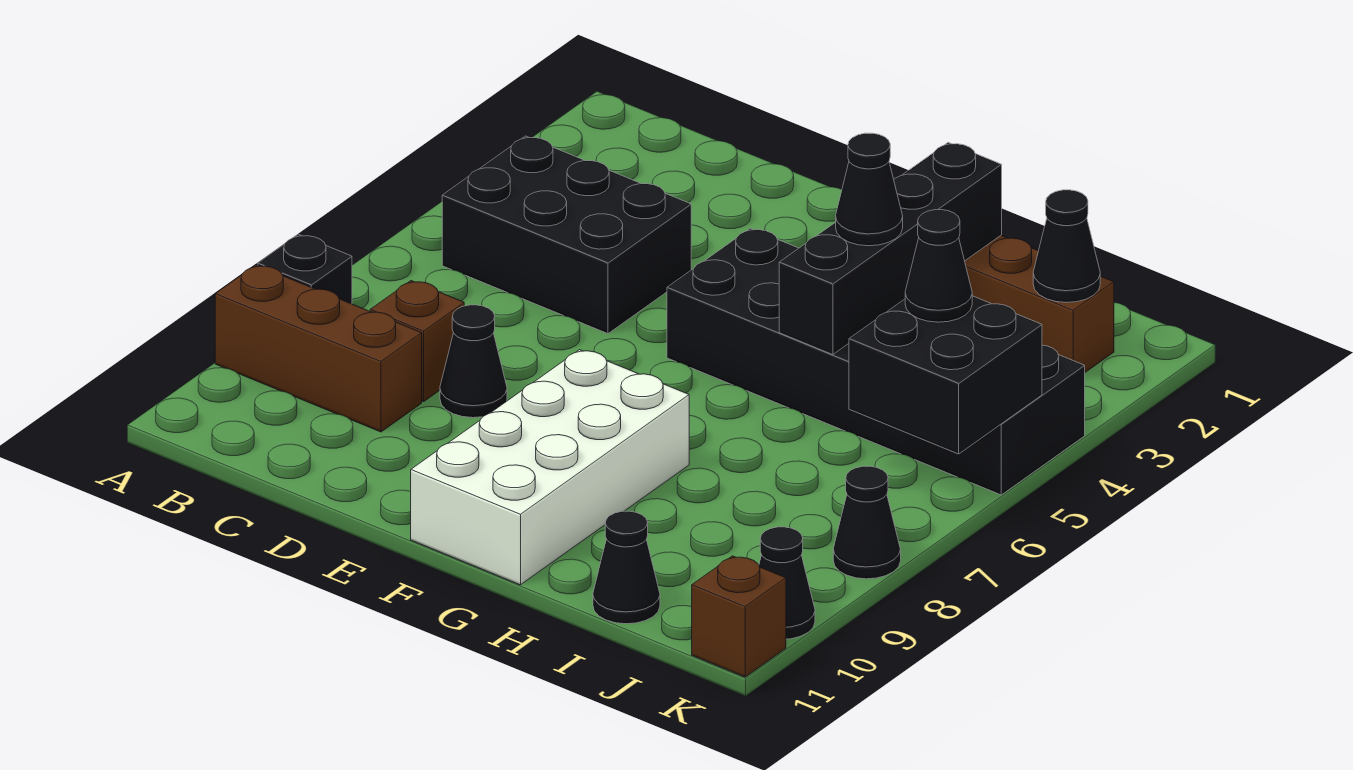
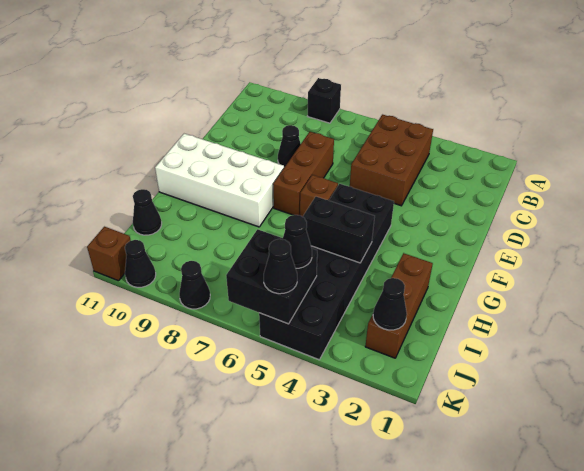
brown 1x3 brick [215,265,422,432] -> brown 1x3 brick moved to [273,132,334,215]
black 2x3 brick [442,136,691,334] -> brown 2x3 brick [350,115,433,206]
brown 1x1 brick [370,281,464,402] -> brown 1x1 brick moved to [300,175,338,217]
black 1x4 brick [779,143,1002,355] -> black 1x2 brick [303,197,375,263]
black 1x1 cone [836,133,903,246] -> black 1x1 cone moved to [264,239,297,294]

